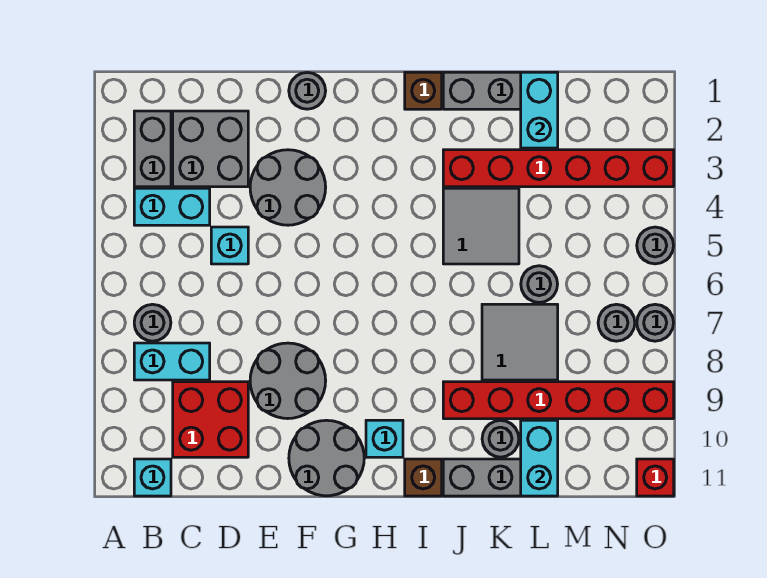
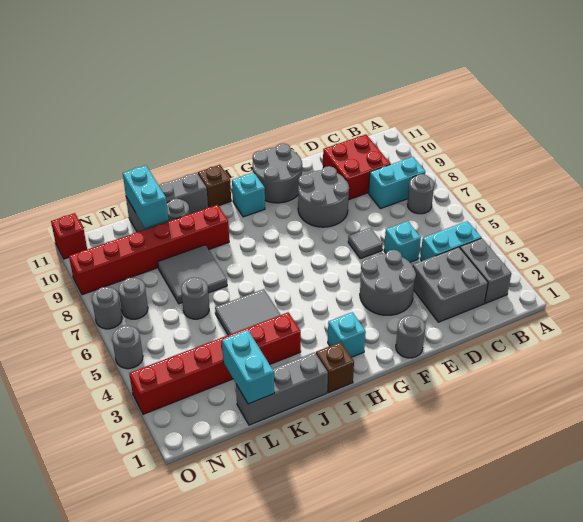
cyan 1x1 brick [134,459,171,496] -> cyan 1x1 brick moved to [328,312,366,357]
none -> grey 1x1 tile [348,228,383,259]

